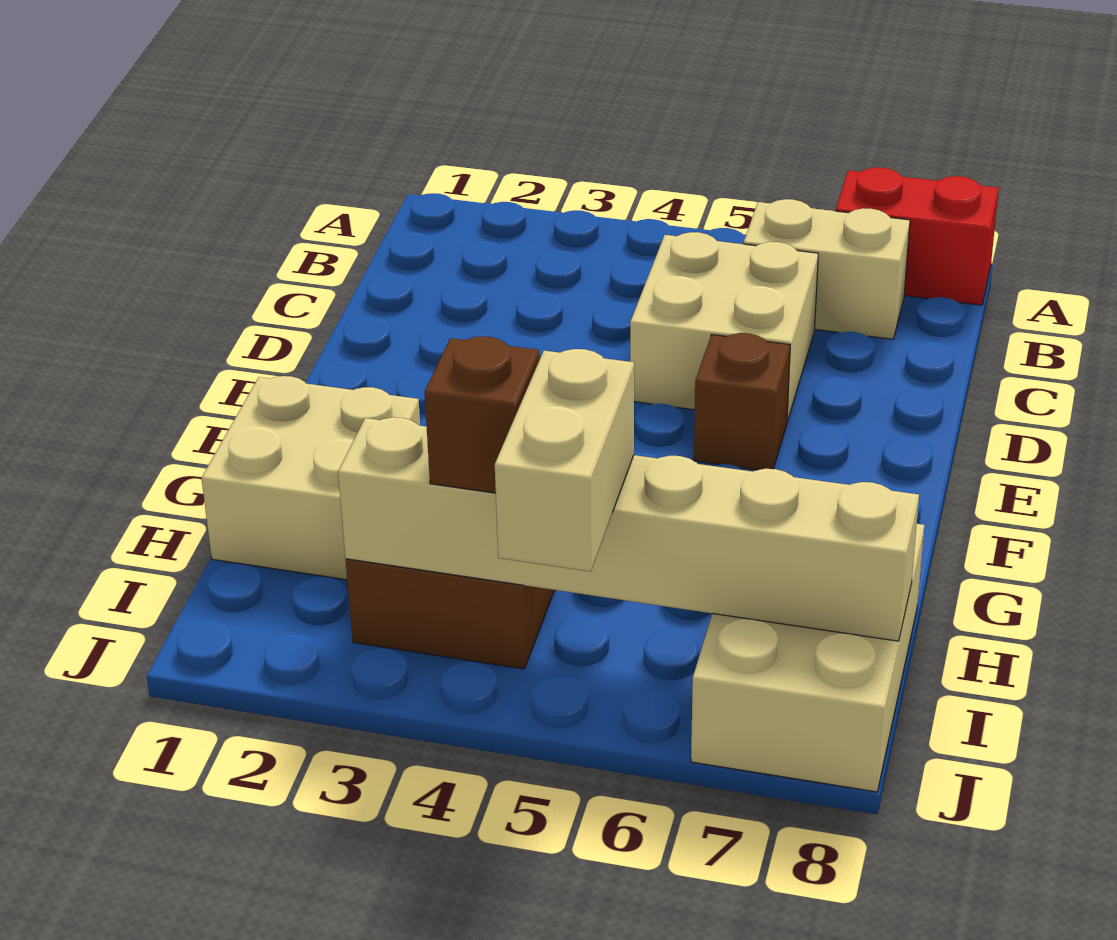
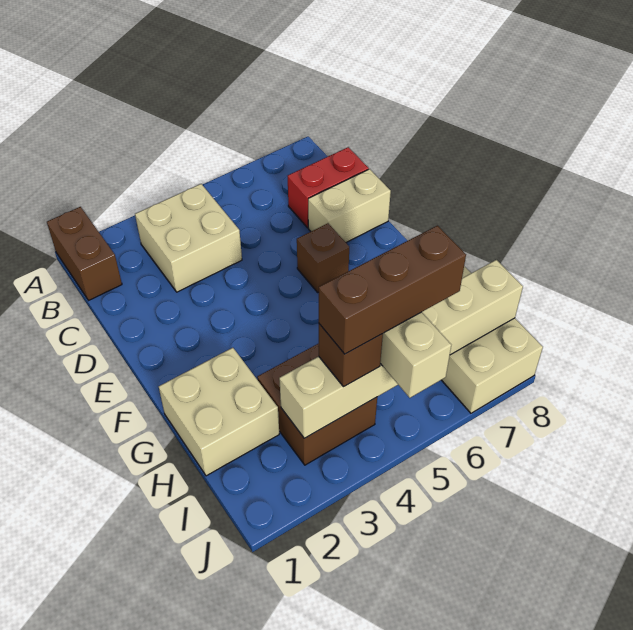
none -> brown 1x2 brick [47,207,122,300]
red 1x2 brick [836,167,999,305] -> red 1x2 brick moved to [288,147,369,228]
tan 1x2 brick [744,199,910,339] -> tan 1x2 brick moved to [308,169,391,242]
tan 2x2 brick [630,232,818,422] -> tan 2x2 brick moved to [135,184,242,292]
none -> brown 1x3 brick [319,226,466,354]

